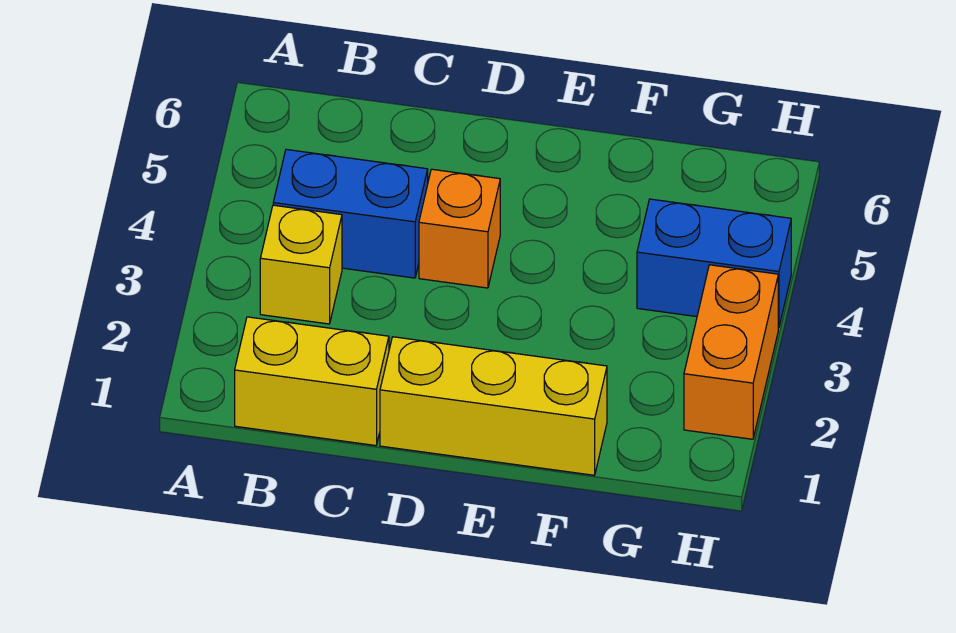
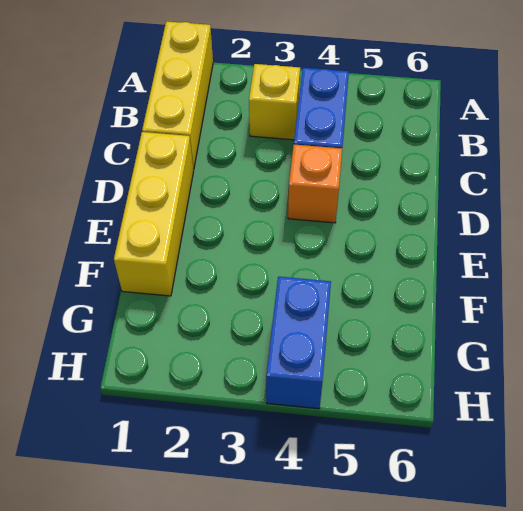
yellow 1x2 brick [235,317,389,446] -> yellow 1x3 brick [142,21,213,170]
orange 1x2 brick [684,265,778,439] -> none

